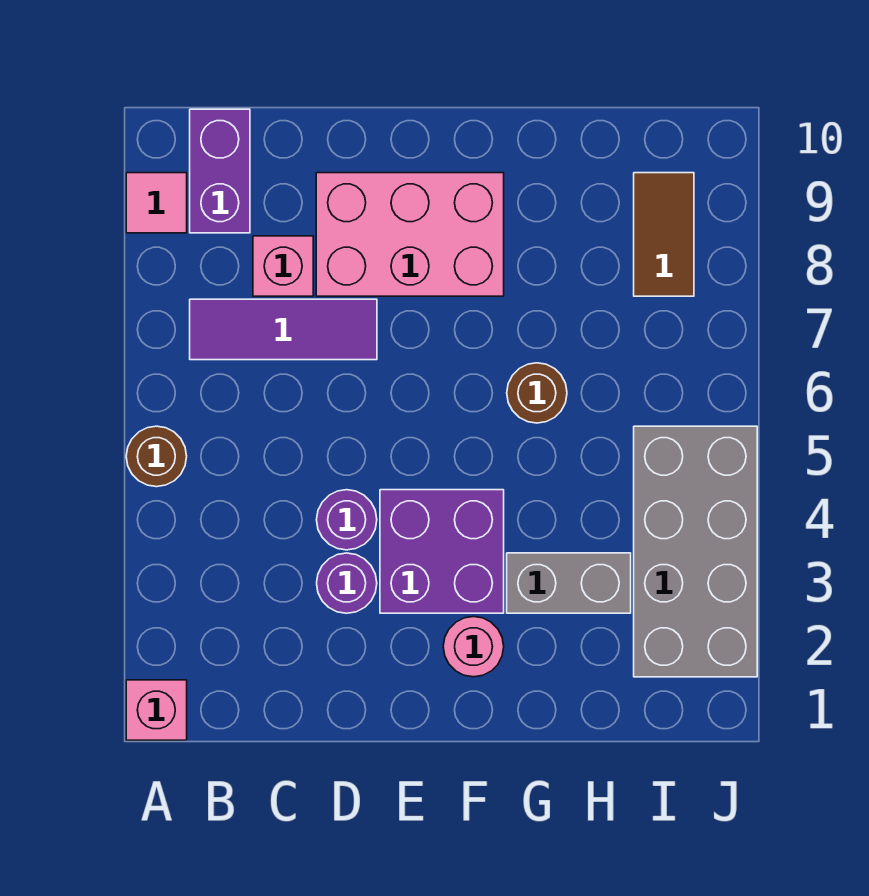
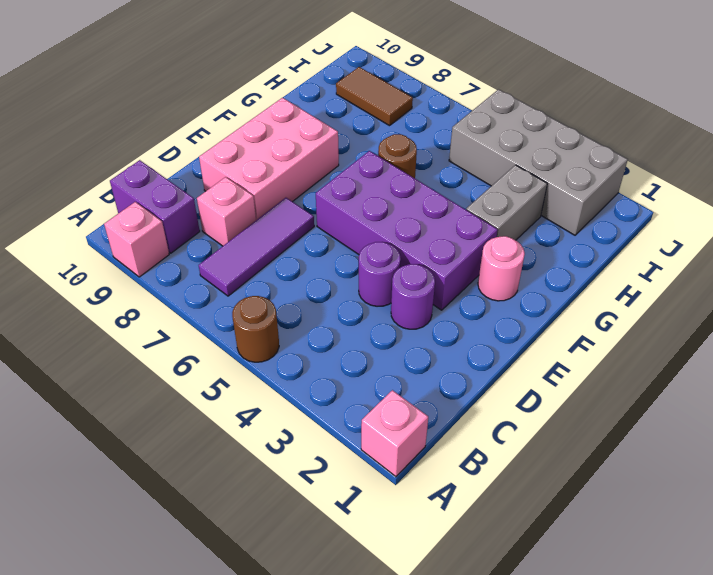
pink 1x1 tile [126,173,187,233] -> pink 1x1 brick [104,202,169,277]
purple 2x2 brick [380,490,504,613] -> purple 2x4 brick [316,151,498,310]

